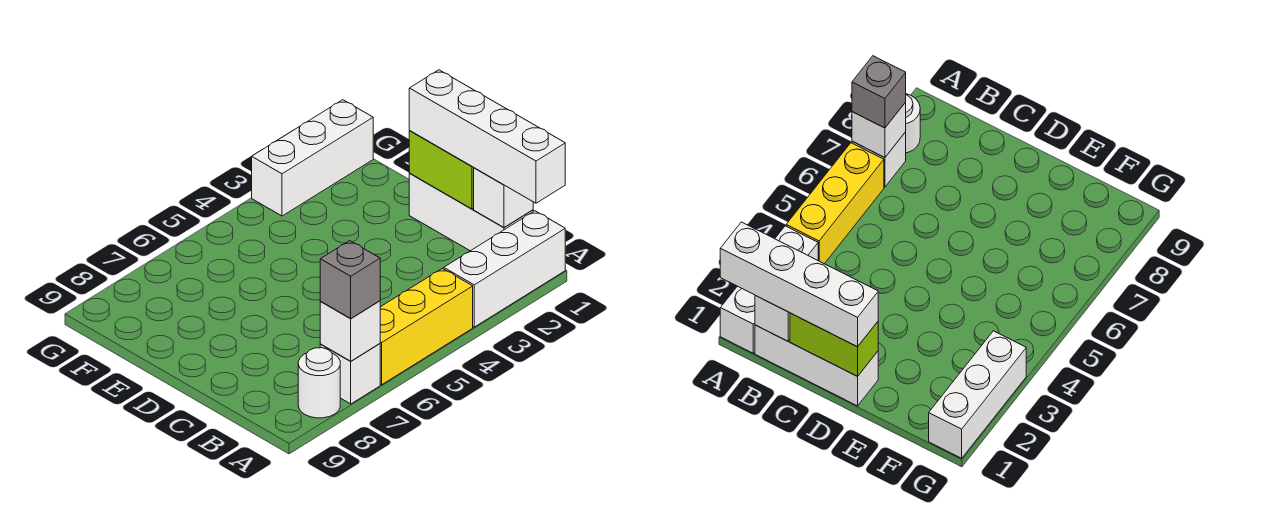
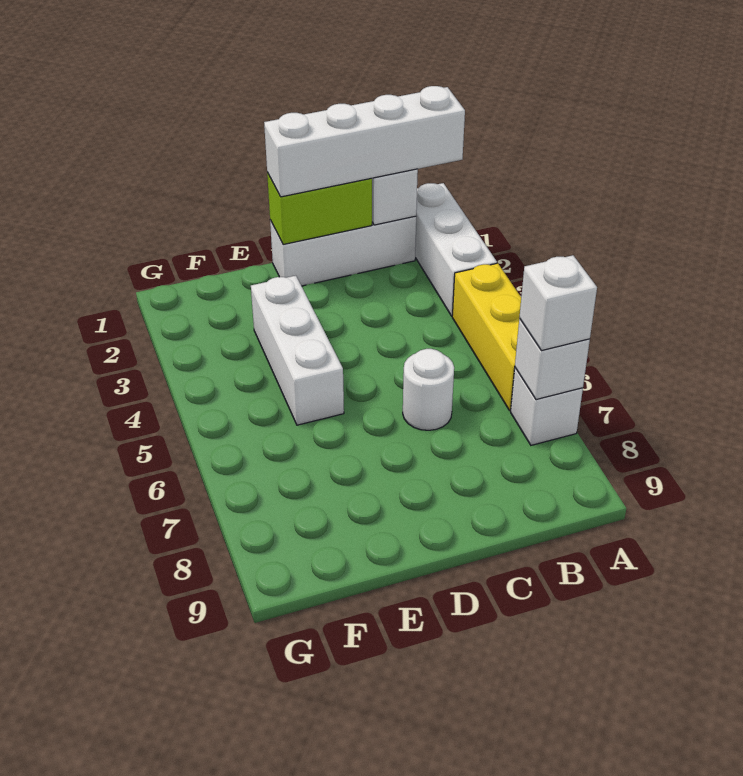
grey 1x1 brick [320,241,380,319] -> white 1x1 brick [519,255,597,351]
white 1x1 round brick [298,348,340,418] -> white 1x1 round brick moved to [403,349,454,430]
white 1x3 brick [252,100,373,216] -> white 1x3 brick moved to [251,276,344,425]

